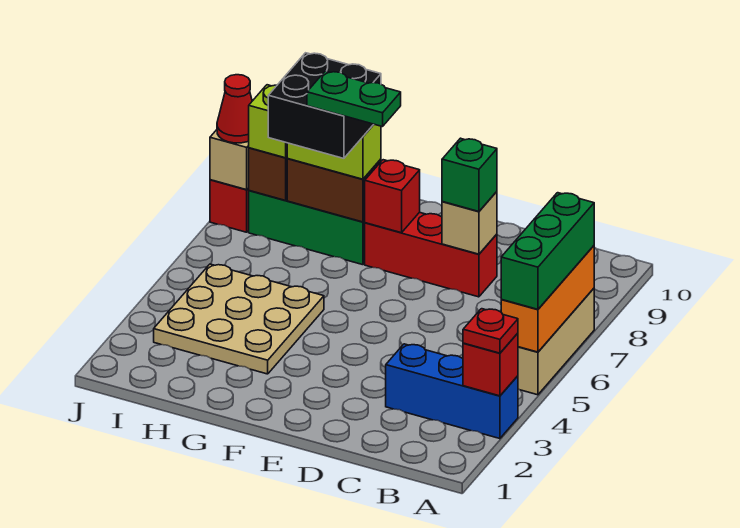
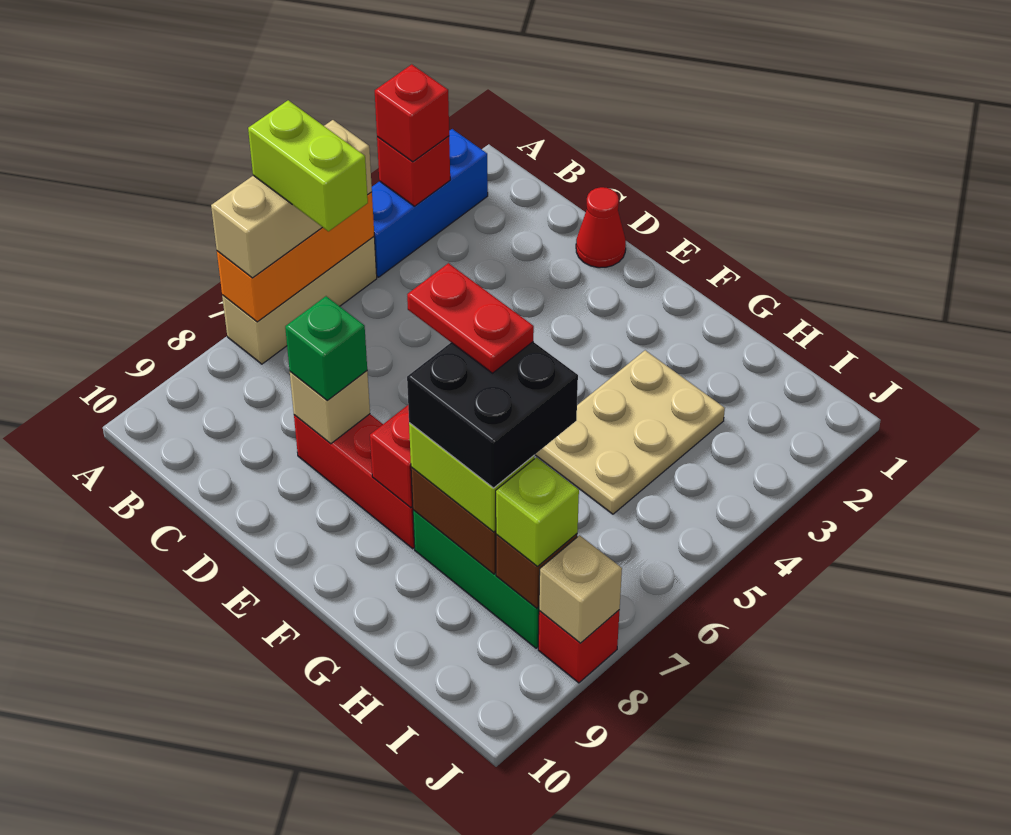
blue 1x3 brick [386,344,518,439] -> blue 1x3 brick turned to [372,129,488,277]
red 1x1 plate [463,309,518,353] -> red 1x1 brick [375,64,449,162]
green 1x3 brick [501,193,594,309] -> tan 1x3 brick [211,120,372,278]
none -> lime 1x2 brick [248,100,368,231]
green 1x2 plate [307,71,401,127] -> red 1x2 plate [407,263,534,373]
tan 3x3 plate [154,264,324,374] -> tan 2x3 plate [535,350,725,514]
red 1x1 cone [217,75,252,143] -> red 1x1 cone moved to [576,187,626,268]

